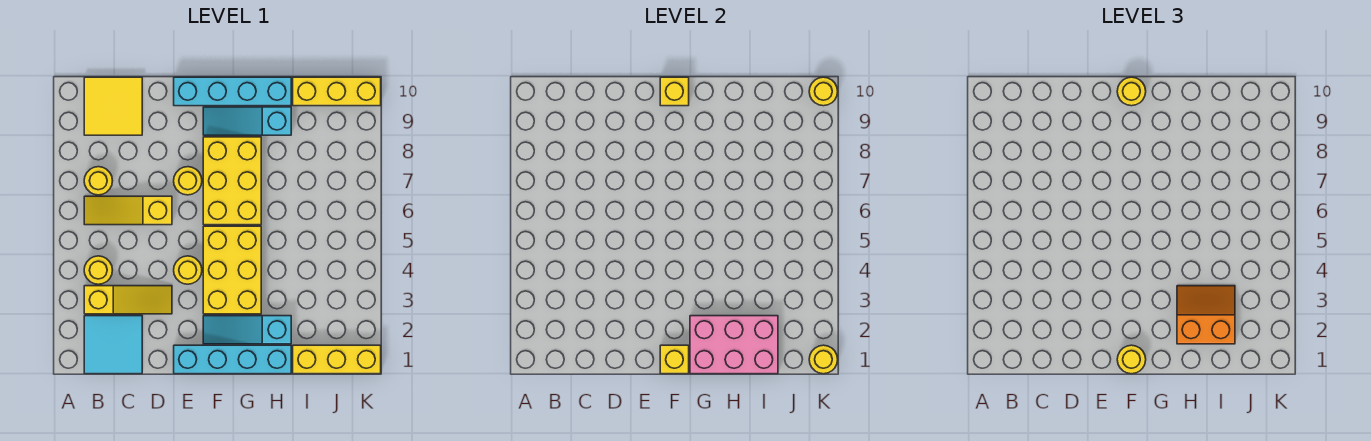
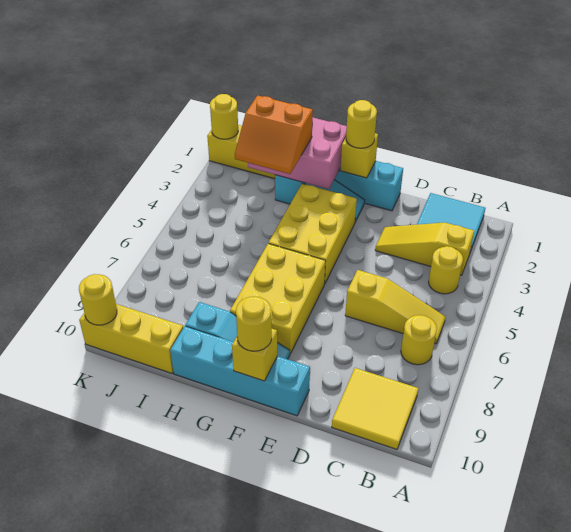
yellow 1x1 round brick [174,256,202,284] -> none
yellow 1x1 round brick [174,167,202,195] -> none

